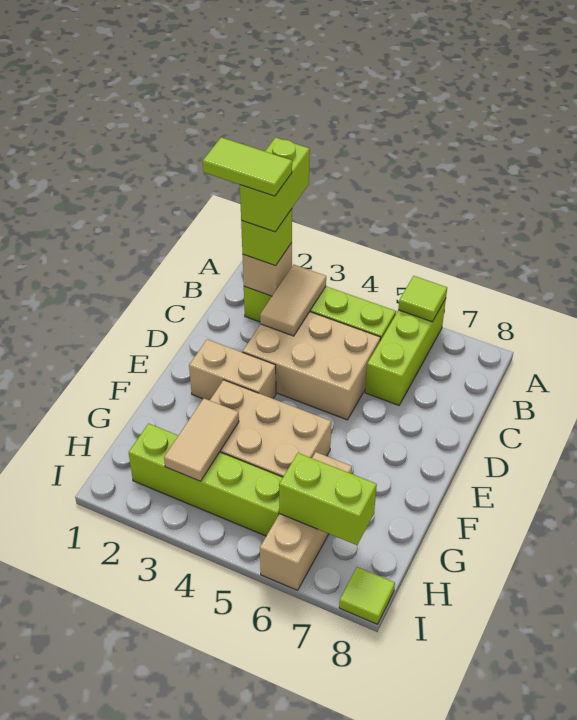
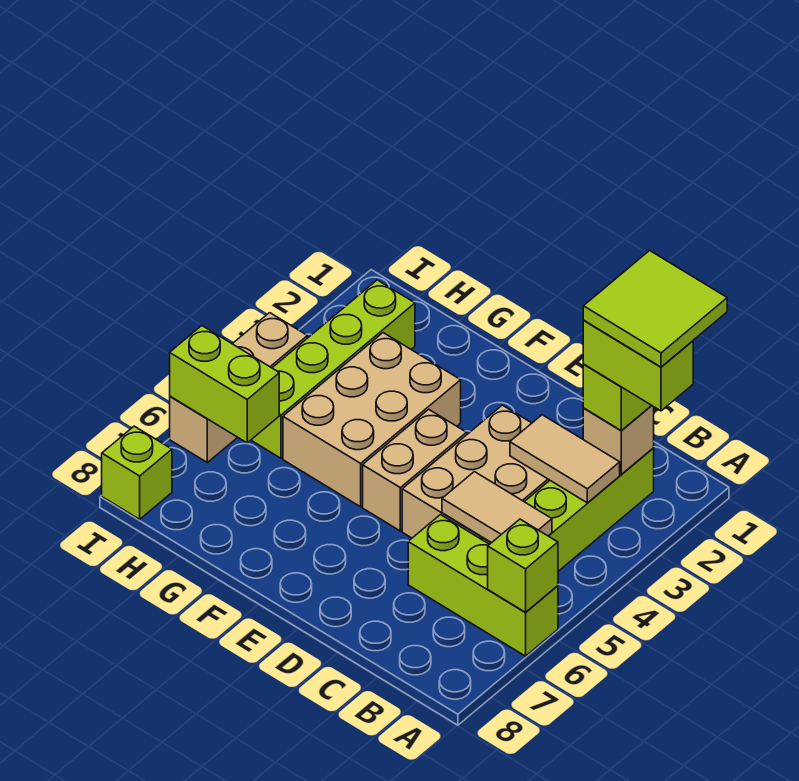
lime 1x1 tile [398,276,447,322] -> lime 1x1 brick [488,519,558,612]
lime 1x2 tile [203,137,292,196] -> lime 2x2 tile [583,251,727,367]
tan 1x2 brick [189,339,276,400] -> tan 1x2 brick moved to [363,409,467,531]
tan 1x2 tile [164,398,239,481] -> tan 1x2 tile moved to [442,472,552,543]
tan 1x3 brick [260,452,352,590] -> tan 1x3 brick turned to [170,313,307,462]
lime 1x2 brick [279,453,377,545] -> lime 1x2 brick turned to [170,326,279,443]
lime 1x1 tile [339,567,395,624] -> lime 1x1 brick [102,426,172,519]

